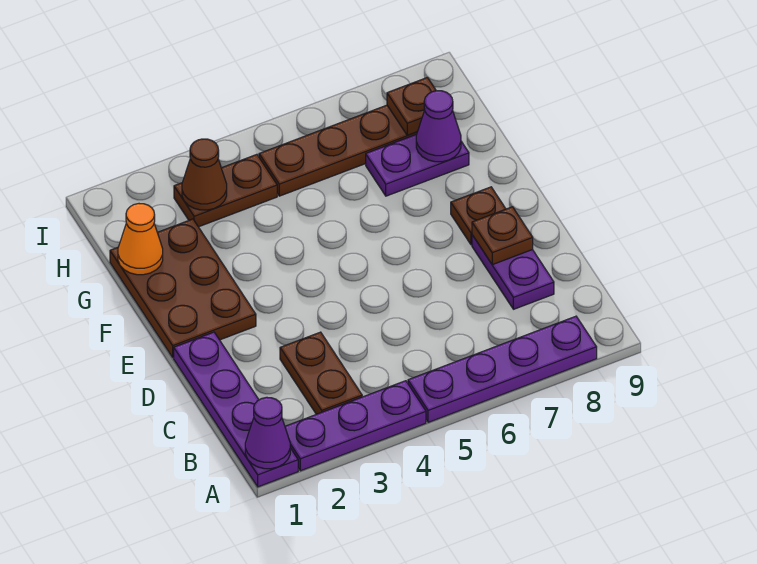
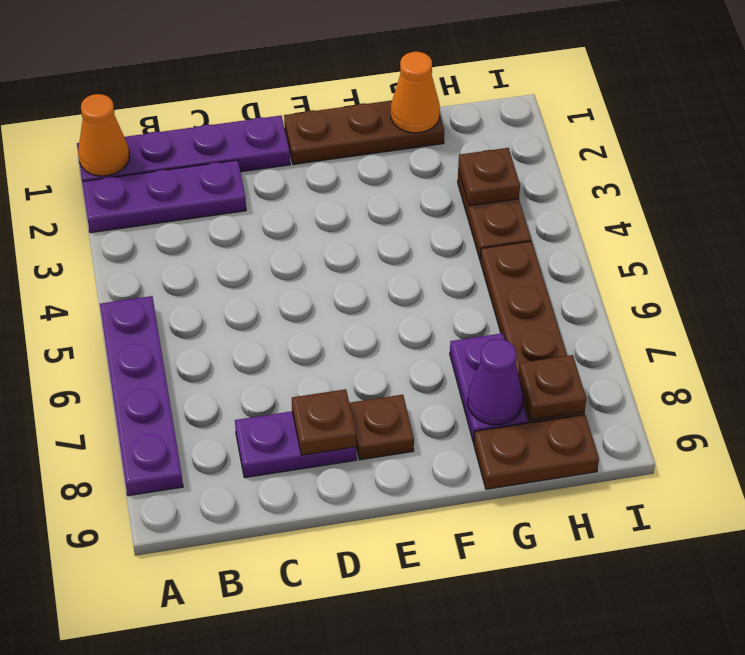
purple 1x1 cone [245,397,290,469] -> orange 1x1 cone [78,94,129,176]
purple 1x3 plate [285,381,426,471] -> purple 1x3 plate turned to [82,160,246,233]
brown 1x2 plate [280,332,362,414] -> brown 1x2 plate moved to [474,414,599,489]
brown 2x3 plate [110,219,256,357] -> brown 1x3 plate [284,100,444,164]
brown 1x1 cone [182,139,227,210] -> brown 1x1 plate [458,148,520,206]

